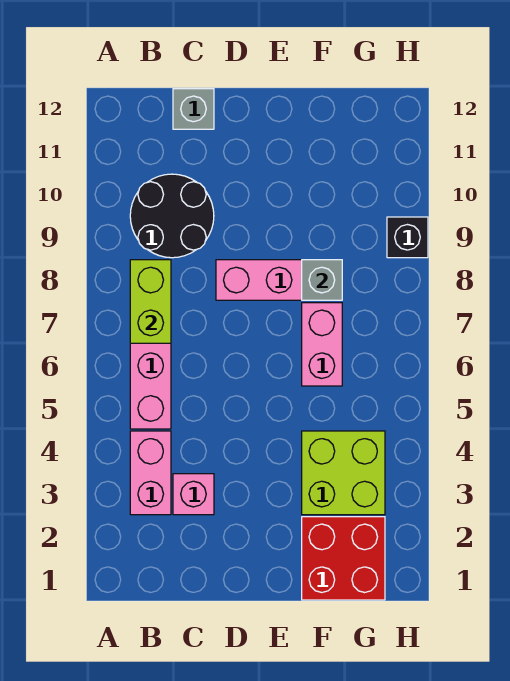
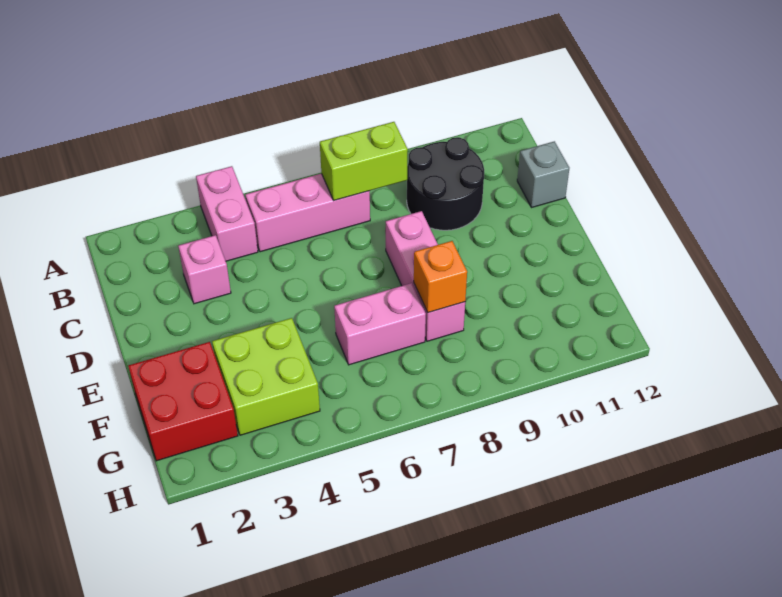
pink 1x2 brick [130,431,171,515] -> pink 1x2 brick turned to [196,166,258,261]
grey 1x1 brick [302,260,342,300] -> orange 1x1 brick [414,241,467,313]
black 1x1 brick [387,217,428,258] -> none

